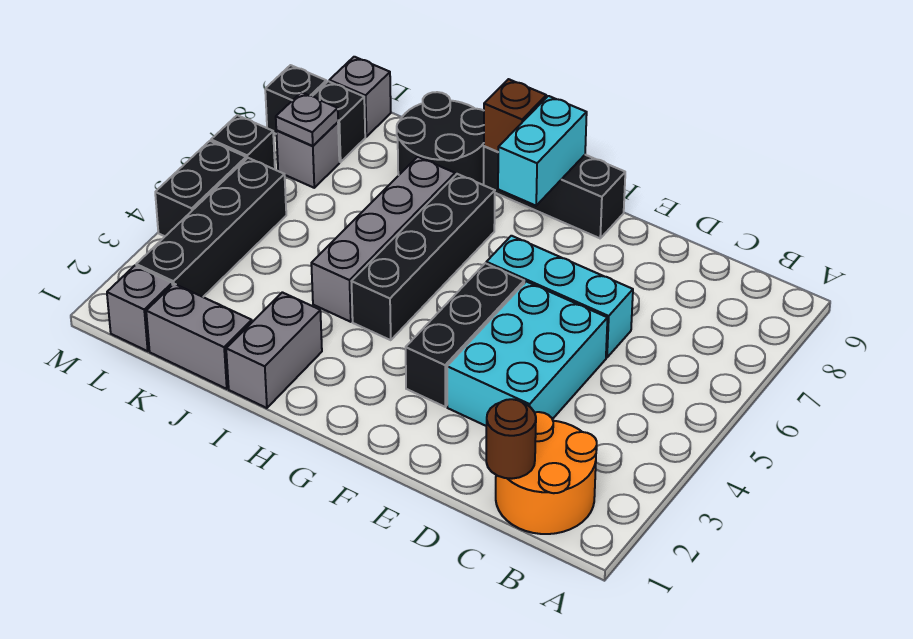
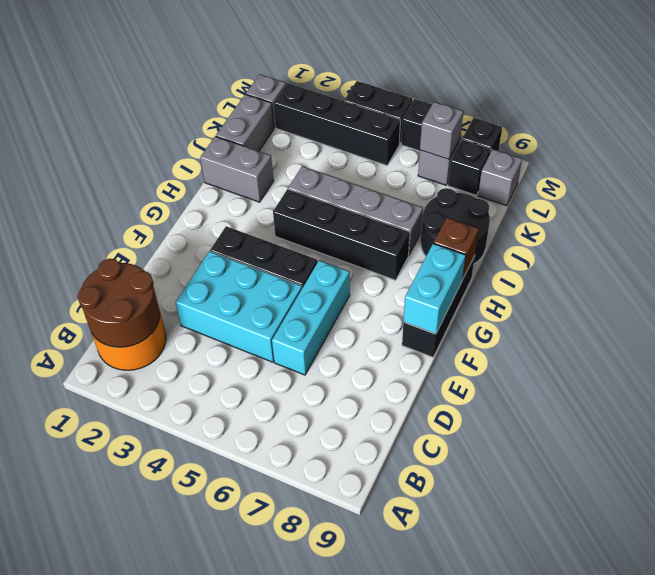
brown 1x1 round brick [486,399,536,479] -> brown 2x2 round brick [77,259,160,347]
cyan 1x2 brick [498,96,587,206] -> cyan 1x2 brick turned to [403,243,466,334]
grey 1x1 plate [276,92,338,146] -> grey 1x1 brick [420,102,463,159]

